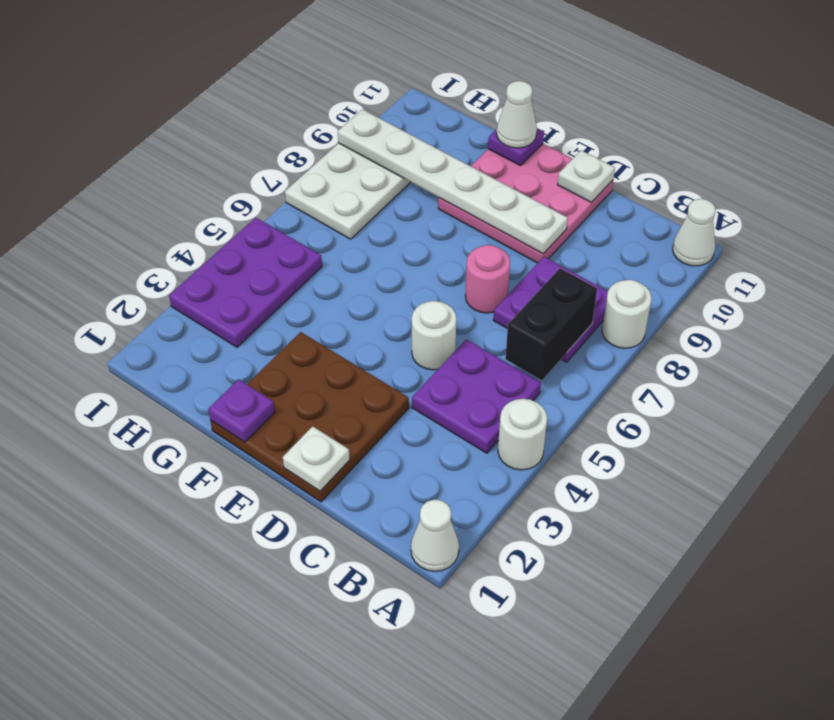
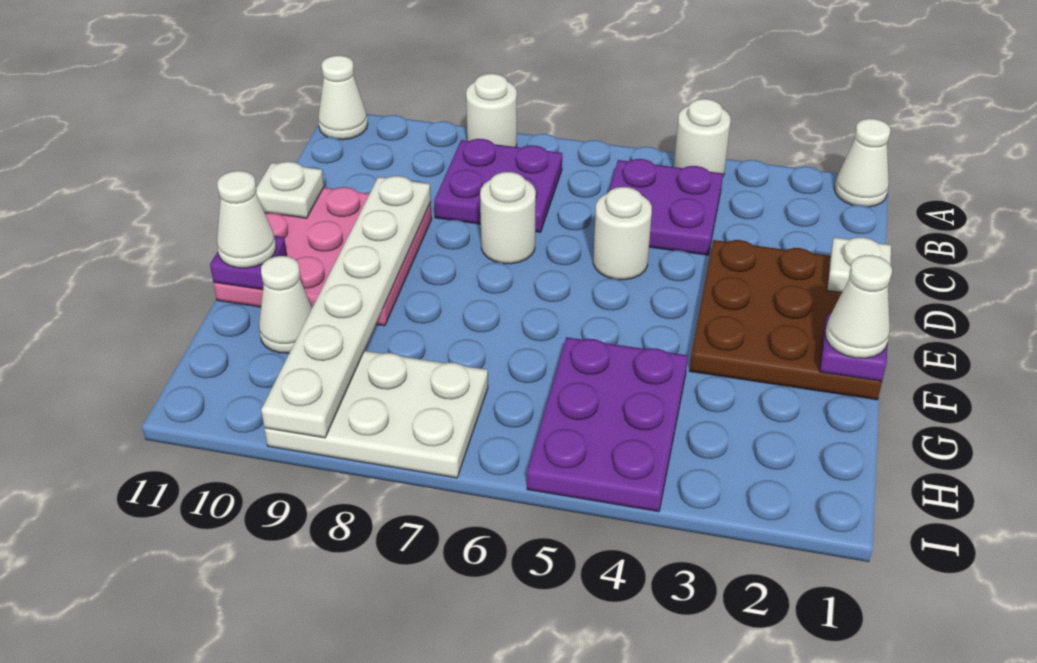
black 1x2 brick [505,268,597,380] -> none
pink 1x1 round brick [465,245,510,313] -> white 1x1 round brick [480,172,536,264]
none -> white 1x1 cone [825,255,892,358]
none -> white 1x1 cone [259,256,312,353]
purple 2x3 plate [169,218,322,347] -> purple 2x3 plate turned to [527,337,688,512]

